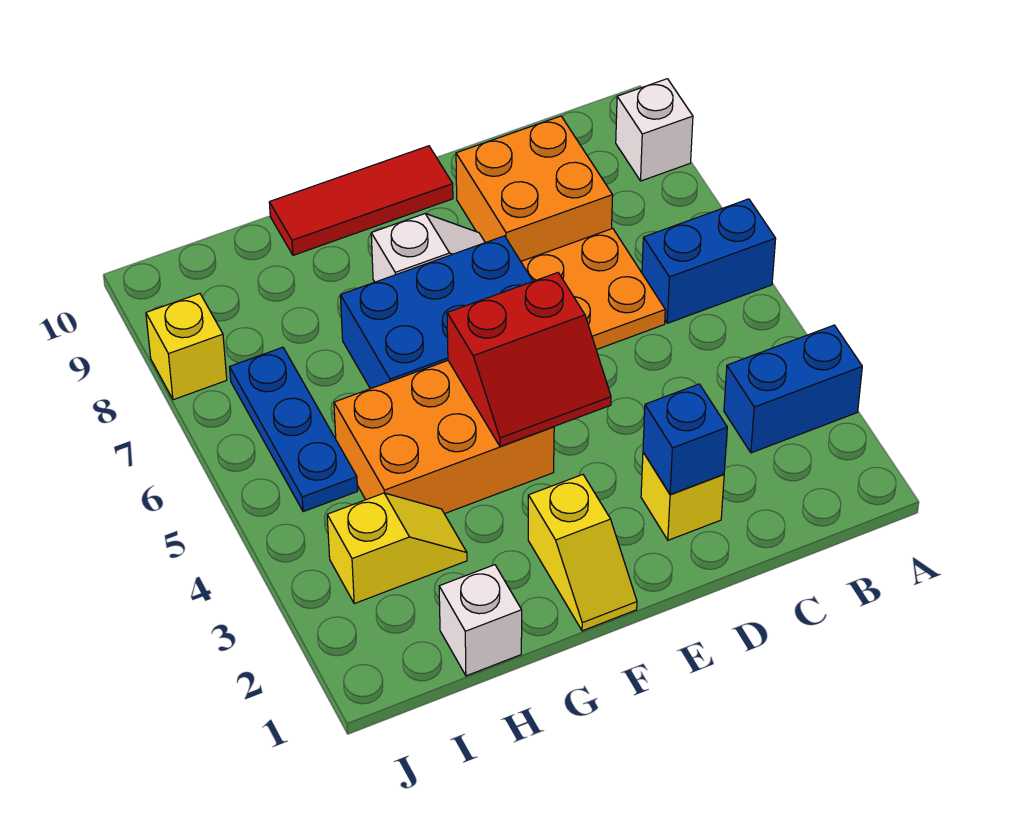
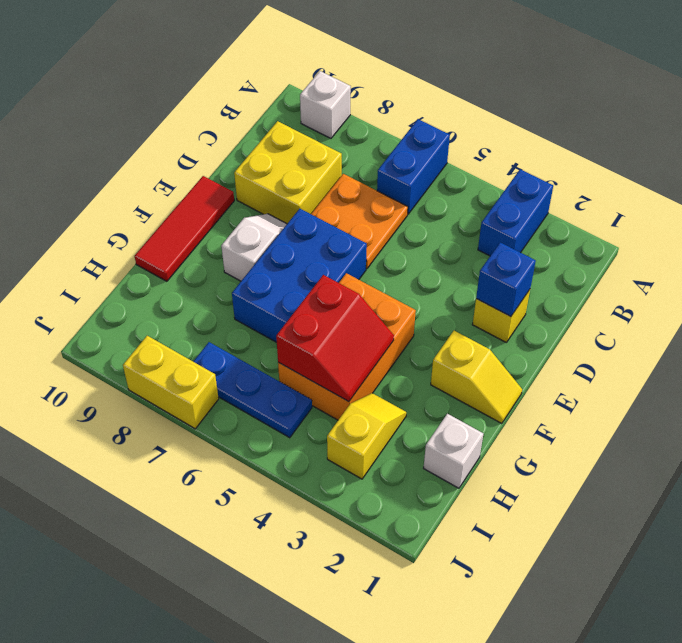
orange 2x2 brick [456,116,613,261] -> yellow 2x2 brick [234,121,342,224]
red 2x2 slope [447,273,611,446] -> red 2x2 slope moved to [276,275,394,402]
yellow 1x1 brick [146,294,227,400] -> yellow 1x2 brick [123,336,219,429]

